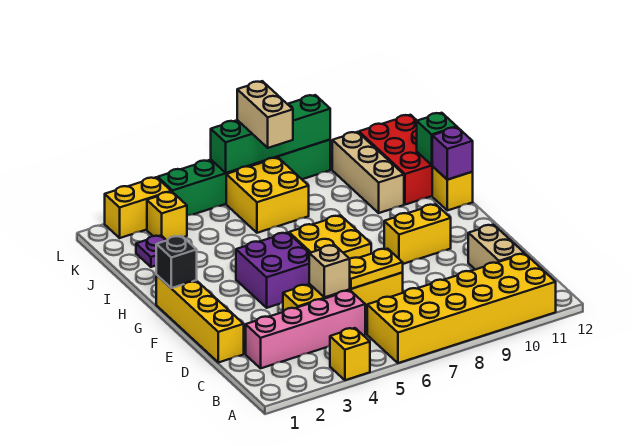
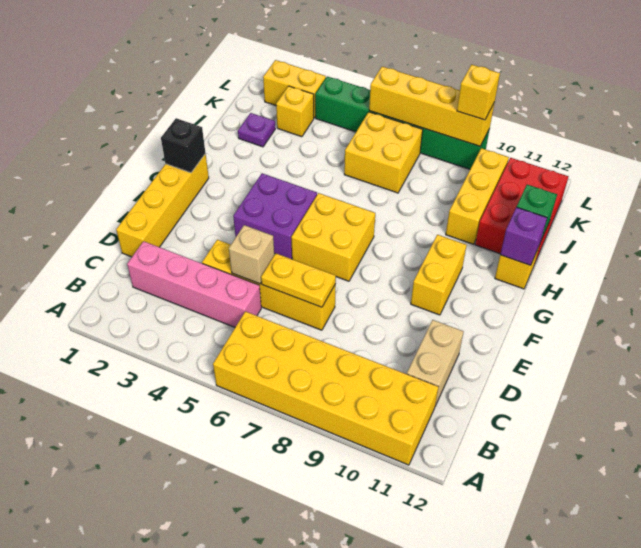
yellow 1x1 brick [330,328,370,380] -> yellow 1x1 brick moved to [457,65,500,120]
yellow 1x2 brick [384,204,451,264] -> yellow 1x2 brick turned to [411,235,467,315]
tan 1x3 brick [332,132,404,213] -> yellow 1x3 brick [446,148,509,244]
tan 1x2 brick [237,81,293,148] -> none
green 1x4 brick [211,95,330,173] -> yellow 1x4 brick [369,67,495,146]

